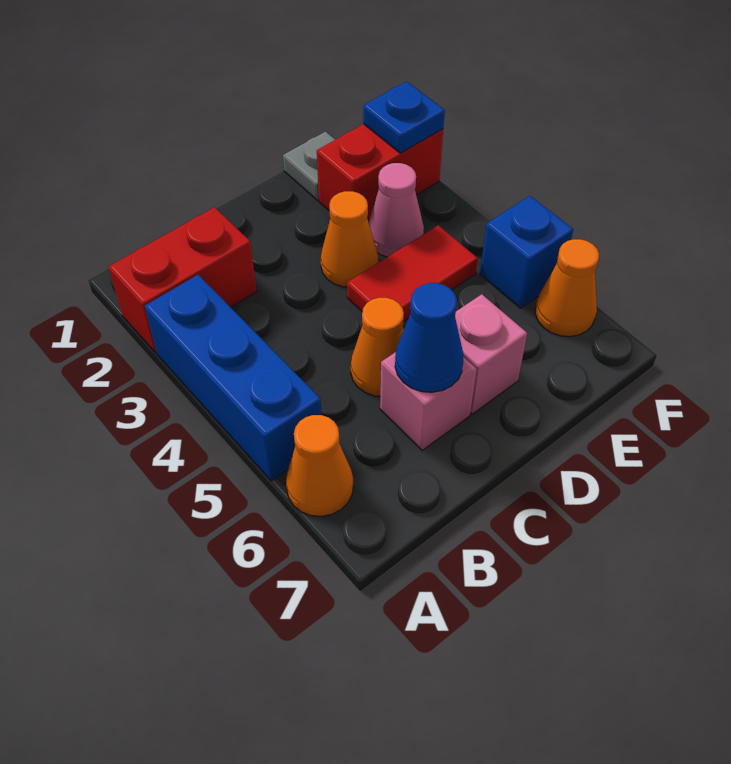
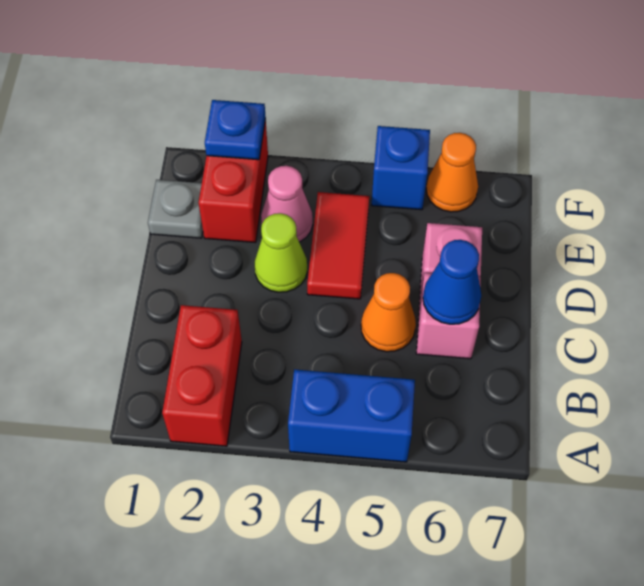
blue 1x3 brick [145,275,322,481] -> blue 1x2 brick [288,369,415,462]
orange 1x1 cone [286,415,353,516] -> none
orange 1x1 cone [321,191,378,287] -> lime 1x1 cone [255,213,307,292]

